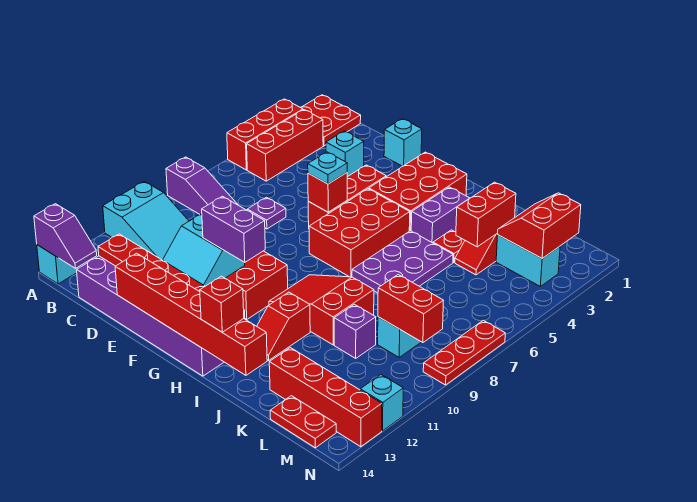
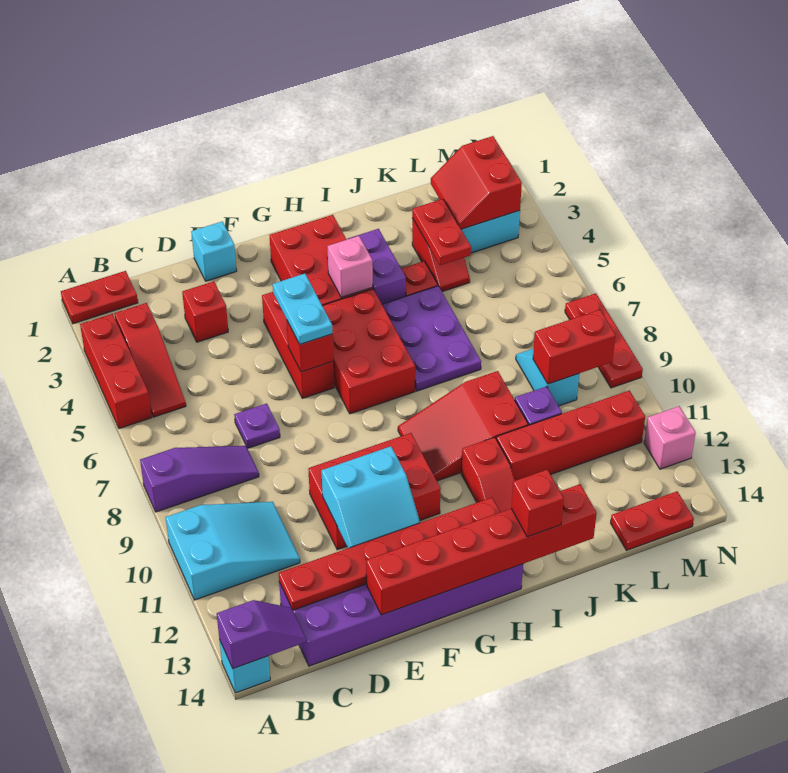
red 2x2 plate [301,95,361,146] -> red 1x2 plate [61,271,138,324]
red 1x3 brick [247,110,323,181] -> red 1x3 slope [114,303,186,417]
cyan 1x1 brick [326,131,364,177] -> red 1x1 brick [182,281,228,342]
cyan 1x1 plate [308,152,347,184] -> cyan 1x2 plate [273,274,332,344]
purple 1x2 brick [202,196,265,262] -> none
none -> pink 1x1 brick [327,236,373,298]
red 1x2 brick [456,182,516,247] -> red 1x2 plate [412,199,471,265]
red 1x4 brick [269,348,382,447] -> red 1x4 brick moved to [496,391,645,481]
cyan 1x1 brick [360,375,403,431] -> pink 1x1 brick [644,406,696,469]

